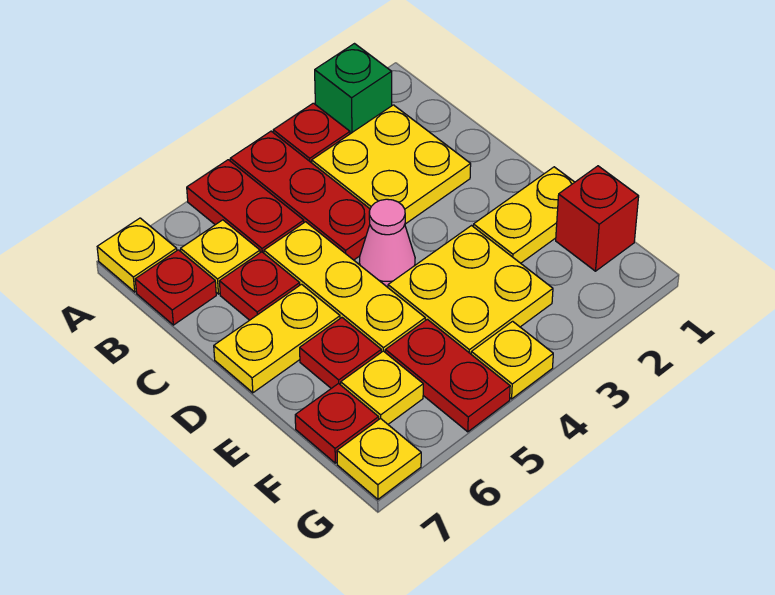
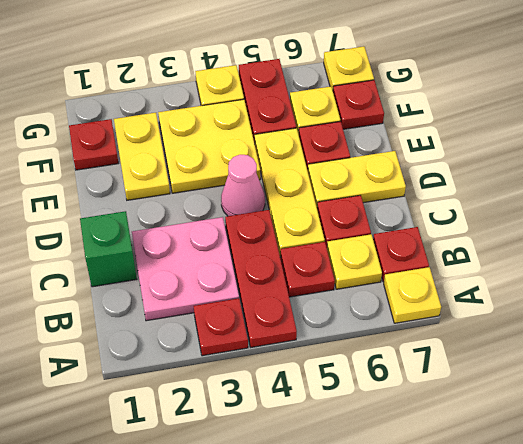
green 1x1 brick [315,44,392,134] -> green 1x1 brick moved to [80,211,137,287]
red 1x2 plate [187,160,304,253] -> red 1x1 plate [280,242,335,297]
yellow 2x2 plate [312,105,471,224] -> pink 2x2 plate [132,217,239,321]
yellow 1x2 plate [473,167,575,263] -> yellow 1x2 plate turned to [114,113,170,200]
red 1x1 brick [556,166,639,271] -> red 1x1 plate [69,119,118,170]

